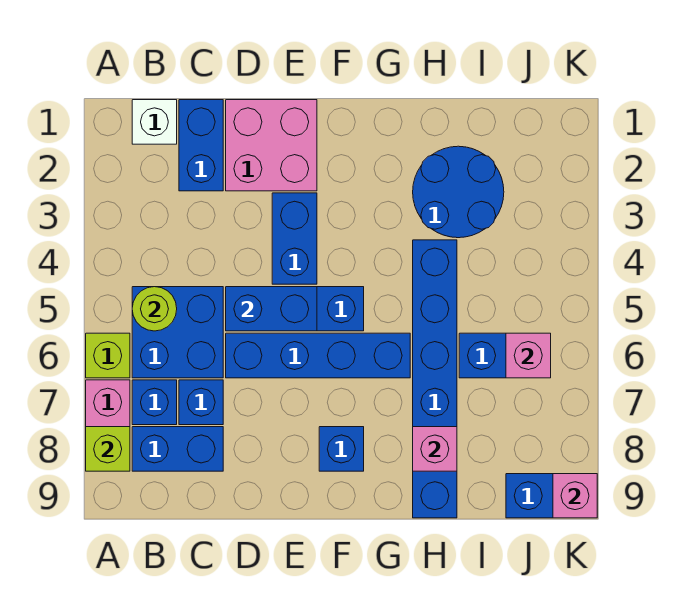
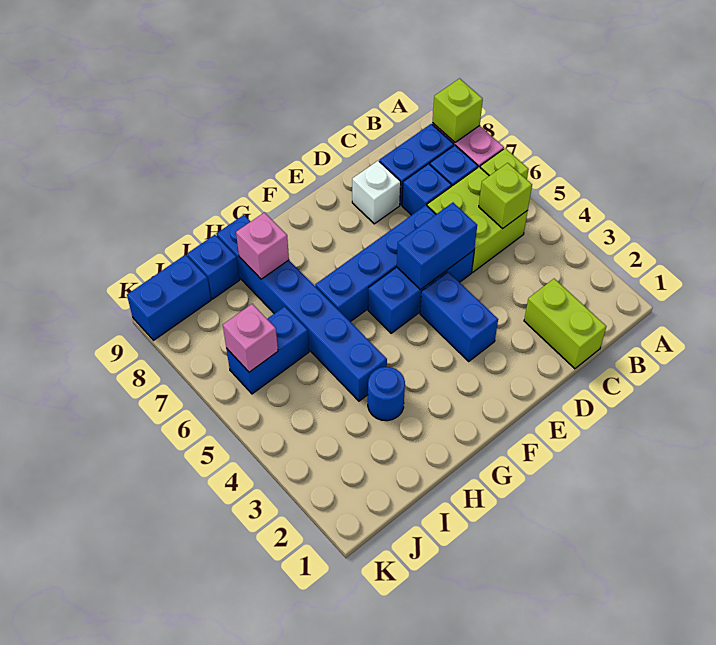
white 1x1 brick [132,100,177,144] -> white 1x1 brick moved to [352,161,401,224]
blue 2x2 brick [132,287,223,378] -> lime 2x2 brick [427,167,528,272]
lime 1x1 round brick [132,287,177,331] -> lime 1x1 brick [479,163,532,229]
blue 1x2 brick [179,100,223,191] -> lime 1x2 brick [524,279,606,369]
pink 2x2 brick [226,100,317,191] -> none
blue 1x1 brick [319,427,364,471] -> blue 1x1 brick moved to [187,235,240,299]
blue 2x2 round brick [413,146,504,238] -> blue 1x1 round brick [368,367,405,421]
pink 1x1 brick [553,474,597,518] -> none

